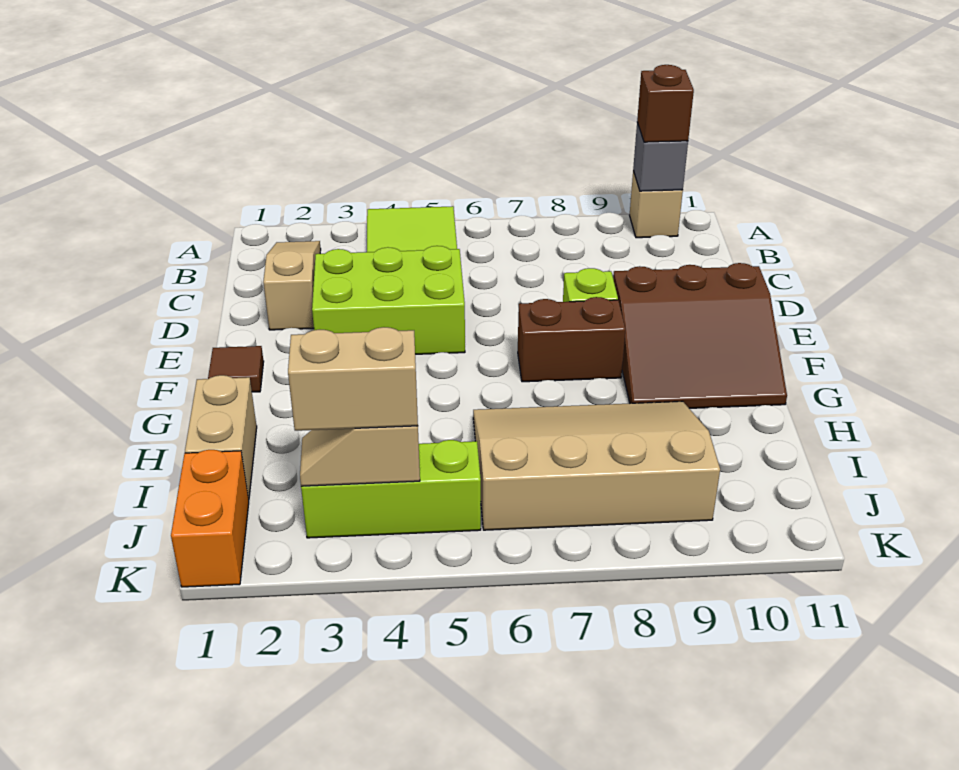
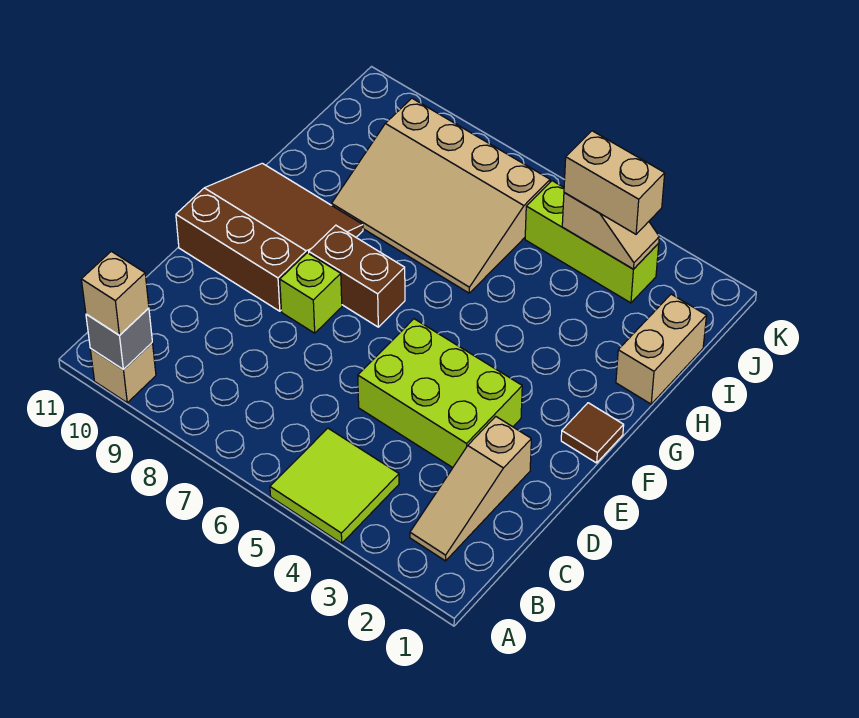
brown 1x1 brick [637,65,694,142] -> tan 1x1 brick [81,251,149,335]
orange 1x2 brick [171,450,249,587] -> none

